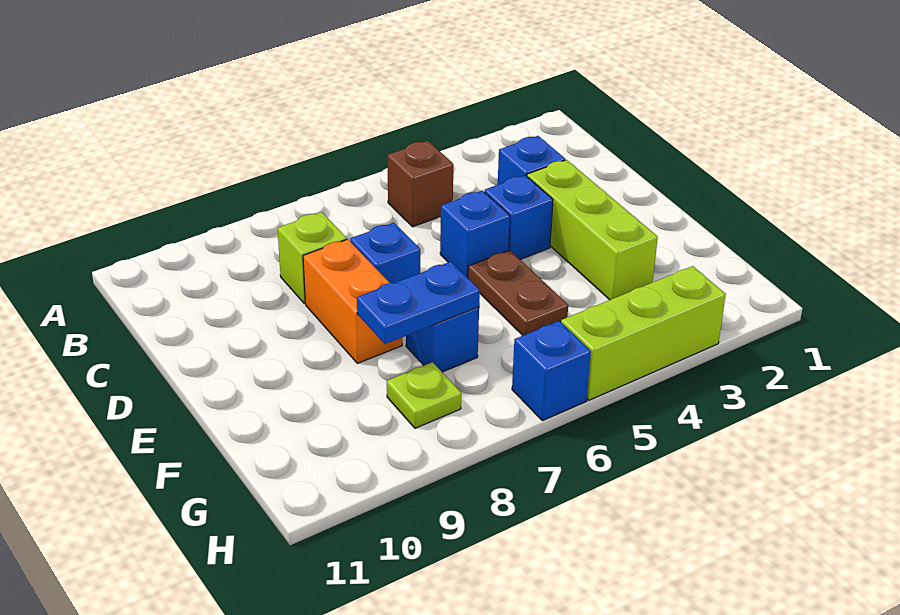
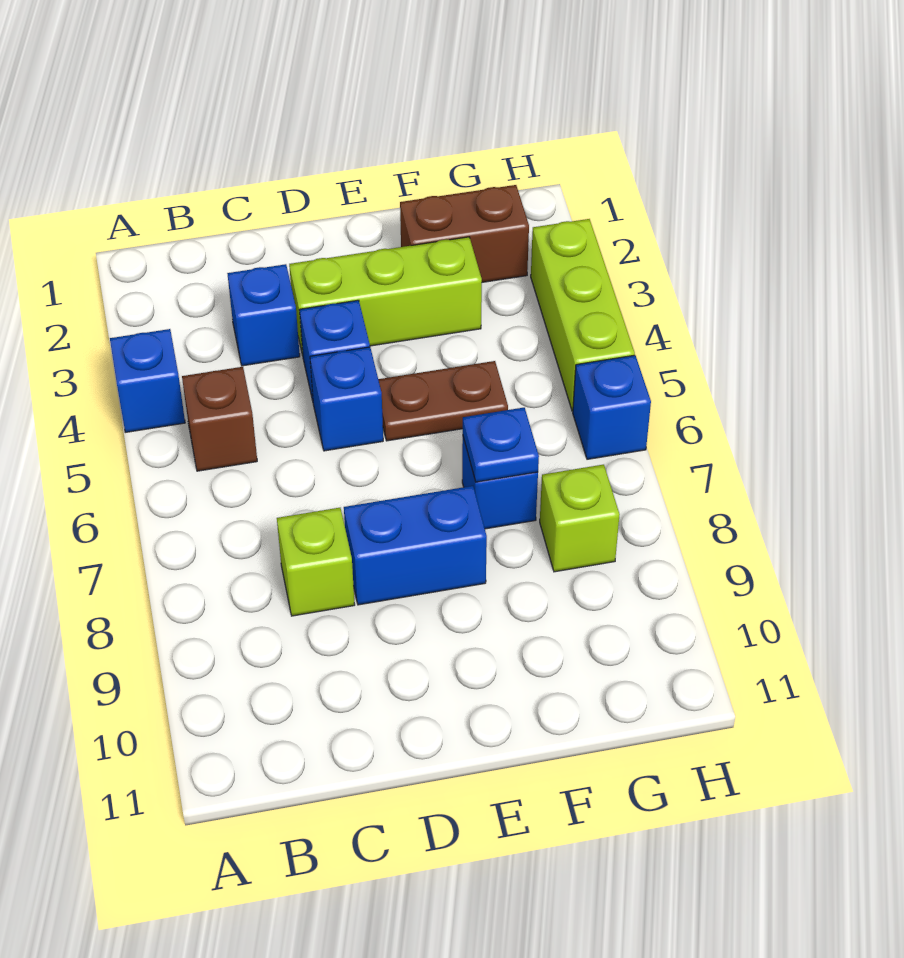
blue 1x1 brick [350,223,420,283] -> blue 1x1 brick moved to [110,329,185,432]
orange 1x2 brick [303,239,402,363] -> blue 1x2 brick [344,486,487,605]
none -> brown 1x2 brick [400,185,529,282]
blue 1x2 plate [357,262,480,344] -> blue 1x1 plate [463,408,539,482]
lime 1x1 plate [387,362,461,428] -> lime 1x1 brick [540,465,620,572]

